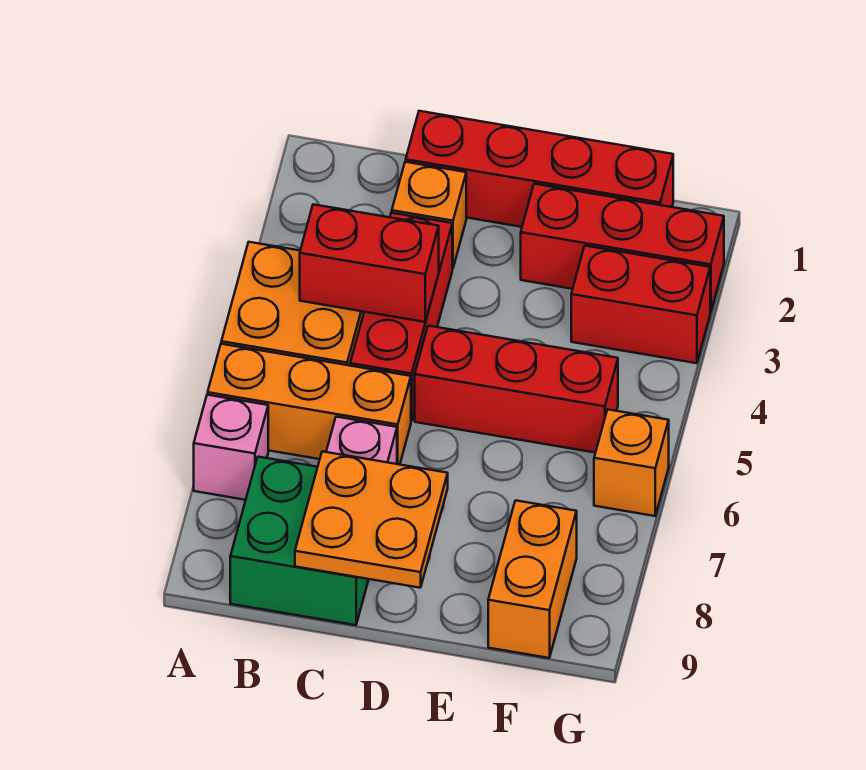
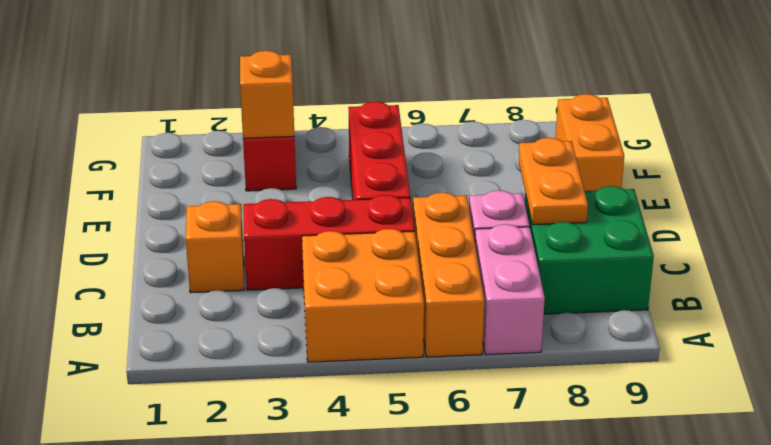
pink 1x1 brick [194,395,268,500] -> pink 1x2 brick [475,224,545,355]
red 1x2 brick [300,204,439,322] -> none
red 1x4 brick [406,111,673,227] -> none
orange 2x2 plate [295,451,448,588] -> orange 1x2 plate [519,138,588,225]
red 1x3 brick [521,184,724,312] -> none
orange 1x2 brick [488,500,577,658] -> orange 1x2 brick turned to [555,94,624,191]
orange 1x1 brick [594,410,669,516] -> orange 1x1 brick moved to [240,51,294,138]

